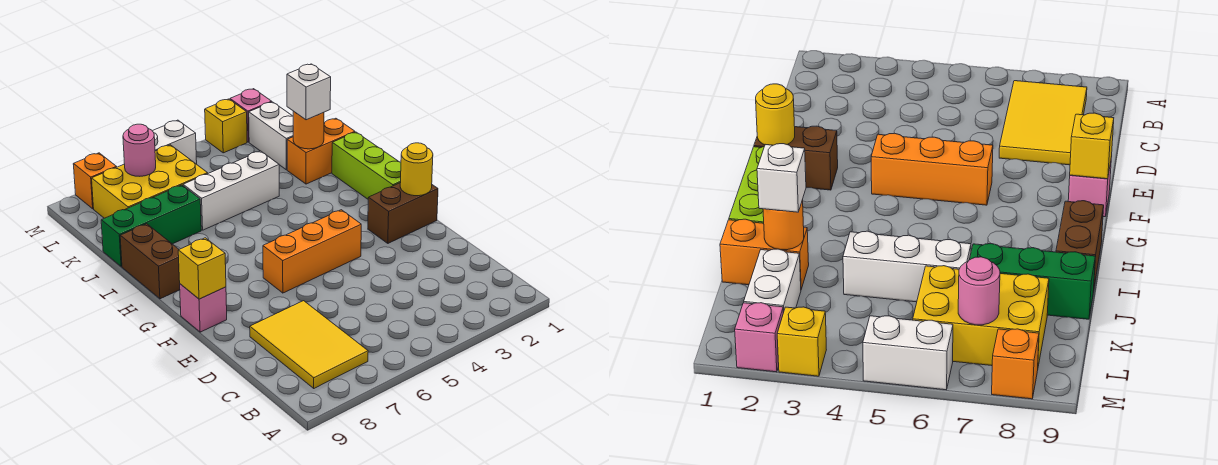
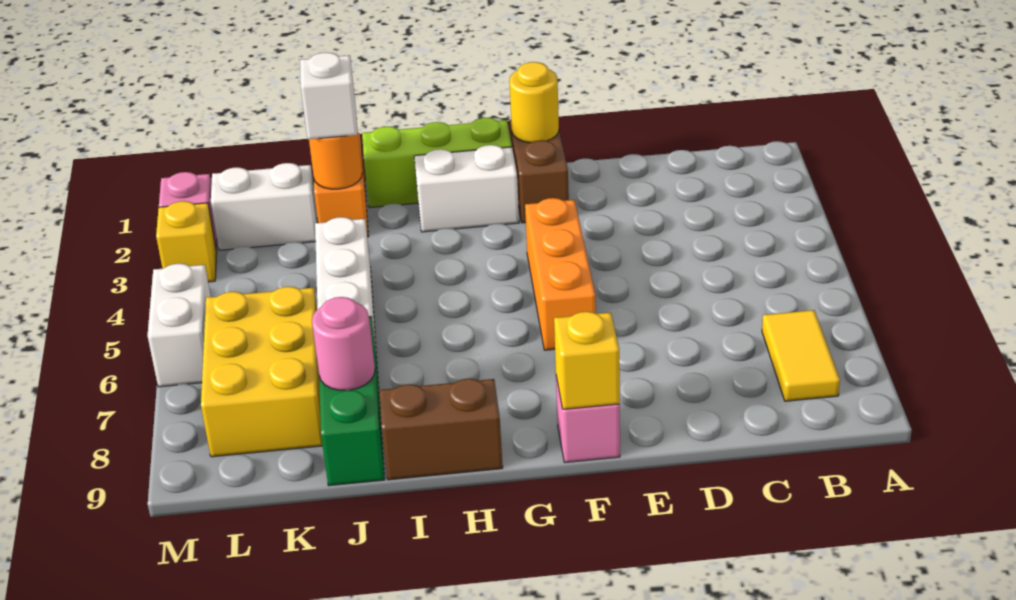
yellow 2x3 tile [250,301,368,388] -> yellow 1x2 tile [762,310,840,401]
none -> white 1x2 brick [414,145,519,232]
pink 1x1 round brick [123,124,156,176] -> pink 1x1 round brick moved to [312,297,375,390]
orange 1x1 brick [73,153,116,209] -> none

